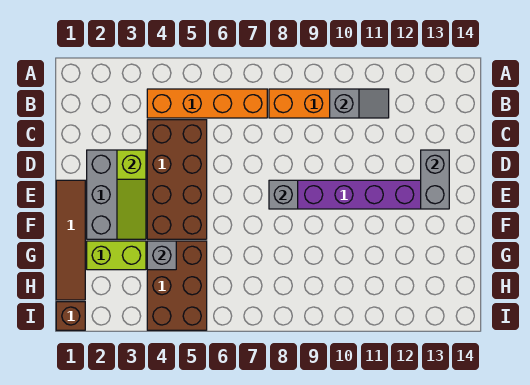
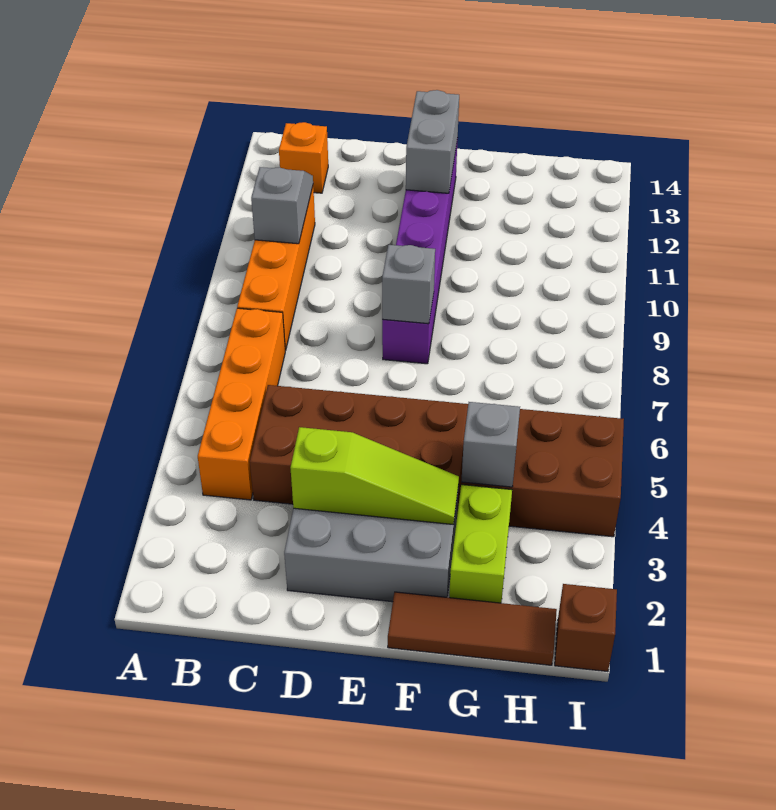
none -> orange 1x1 brick [279,122,328,193]
grey 1x2 brick [421,150,449,209] -> grey 1x2 brick turned to [406,90,459,193]
brown 1x4 tile [56,180,85,300] -> brown 1x3 tile [388,592,557,665]

